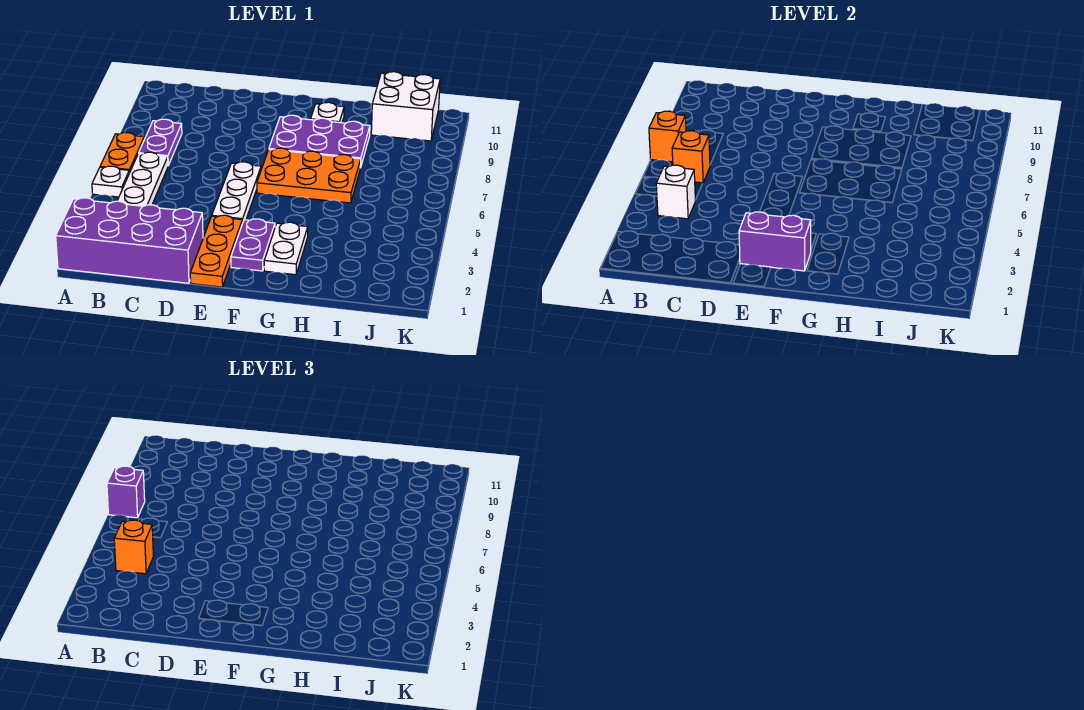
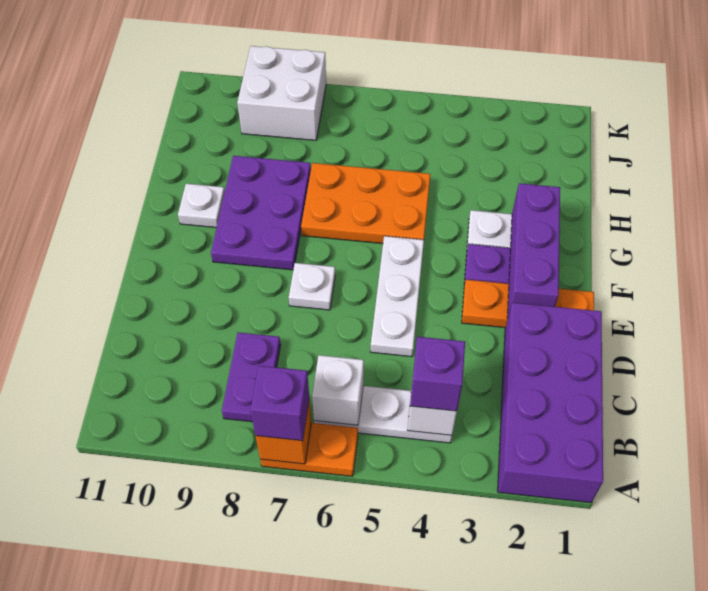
white 1x1 plate [92,166,129,197] -> white 1x1 plate moved to [289,263,335,310]
orange 1x1 brick [114,520,153,574] -> purple 1x1 brick [410,337,465,411]
orange 1x1 brick [672,131,710,183] -> white 1x1 brick [312,355,364,425]
purple 1x2 plate [139,119,182,165] -> purple 1x2 plate turned to [222,332,281,422]
purple 1x2 brick [739,212,811,271] -> purple 1x3 brick [507,183,560,318]
white 1x3 plate [212,162,261,223] -> white 1x3 plate turned to [370,236,424,357]
orange 2x3 plate [257,148,361,203] -> orange 2x3 plate turned to [301,163,430,244]
white 2x2 brick [371,72,440,141] -> white 2x2 brick moved to [237,46,326,140]

